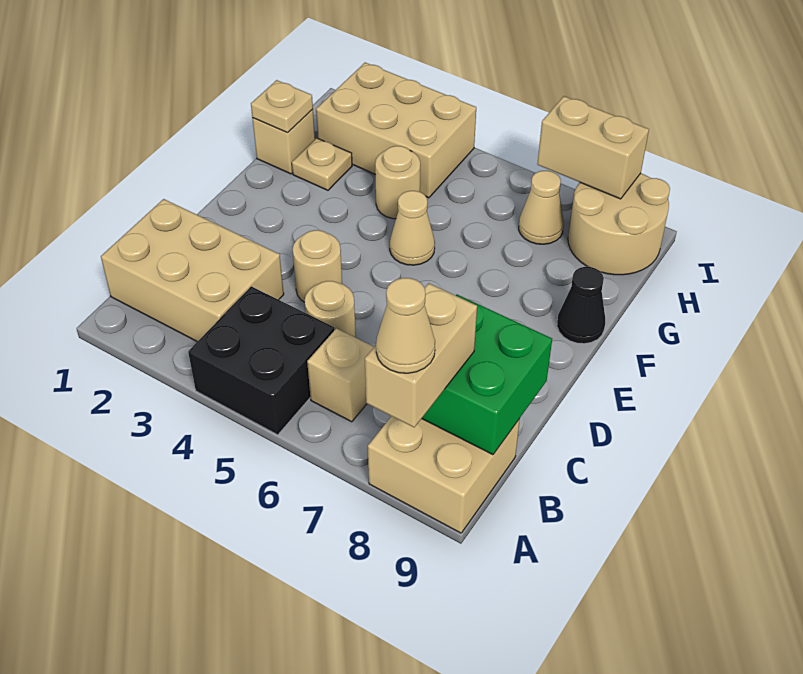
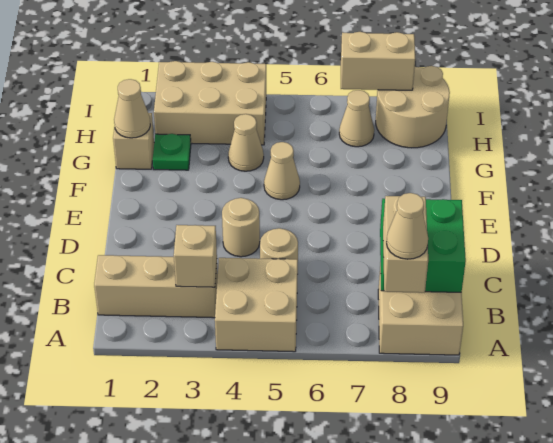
black 2x2 brick [188,286,334,435] -> tan 2x2 brick [215,258,298,352]
tan 2x3 brick [101,199,284,342] -> tan 1x3 brick [94,255,218,318]
tan 1x1 brick [307,328,374,422] -> tan 1x1 brick moved to [174,225,217,287]
black 1x1 cone [557,267,605,344] -> none
tan 1x1 plate [251,80,313,133] -> tan 1x1 cone [114,79,150,138]
tan 1x1 plate [292,138,352,190] -> green 1x1 plate [153,134,191,170]
tan 1x1 round brick [375,146,420,219] -> tan 1x1 cone [228,114,264,171]

